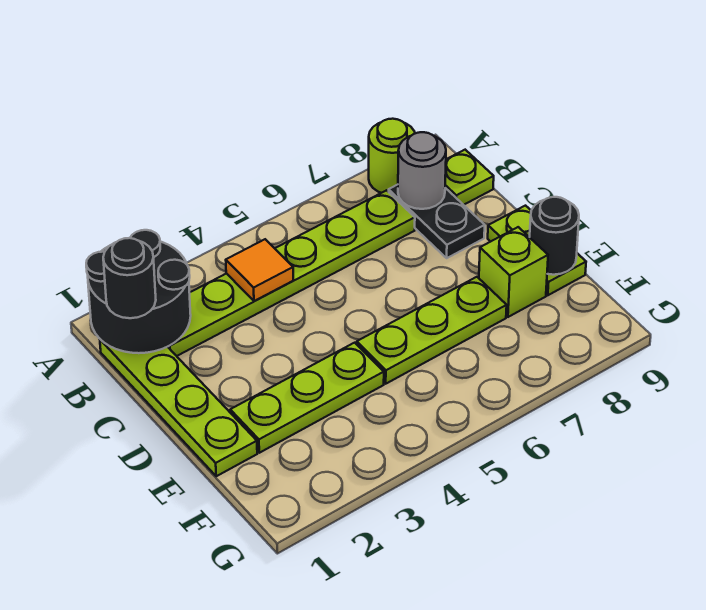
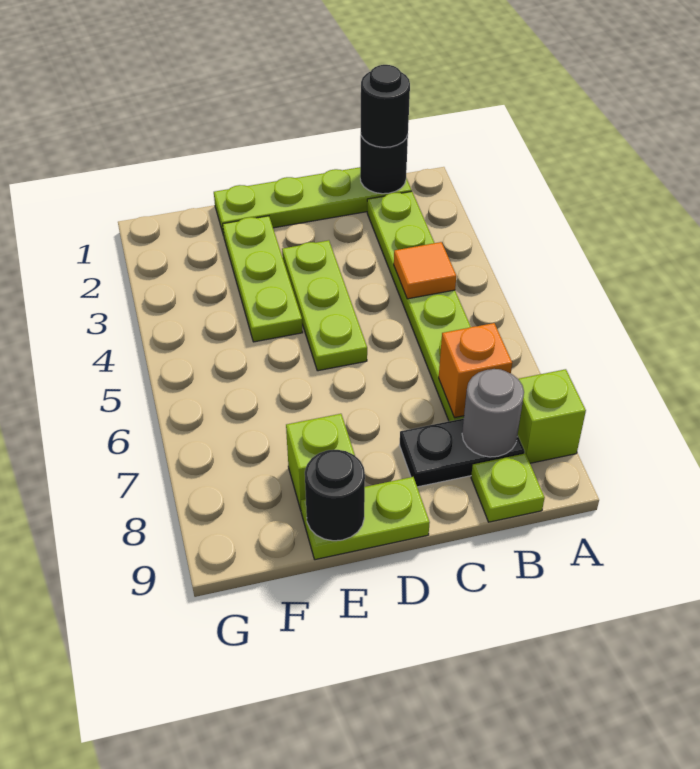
black 2x2 round brick [86,230,191,353] -> black 1x1 round brick [360,135,408,194]
lime 1x1 round brick [369,119,415,193] -> lime 1x1 brick [518,369,586,463]
none -> orange 1x1 brick [439,323,512,418]
lime 1x3 plate [357,277,507,384] -> lime 1x3 plate moved to [282,240,367,371]

